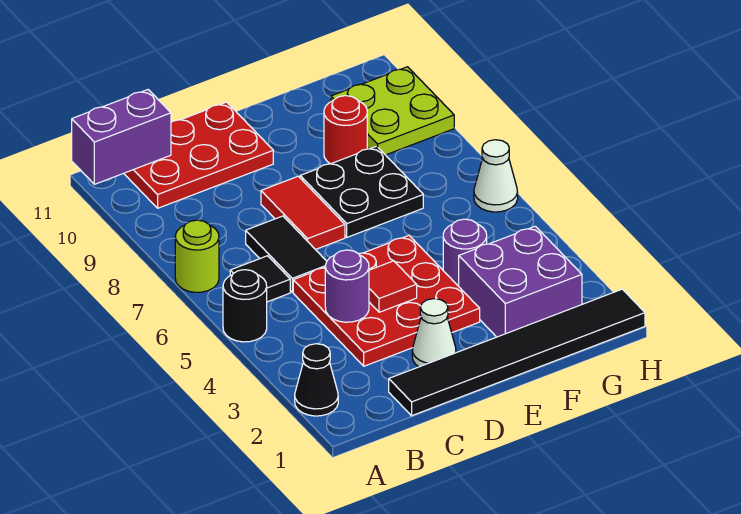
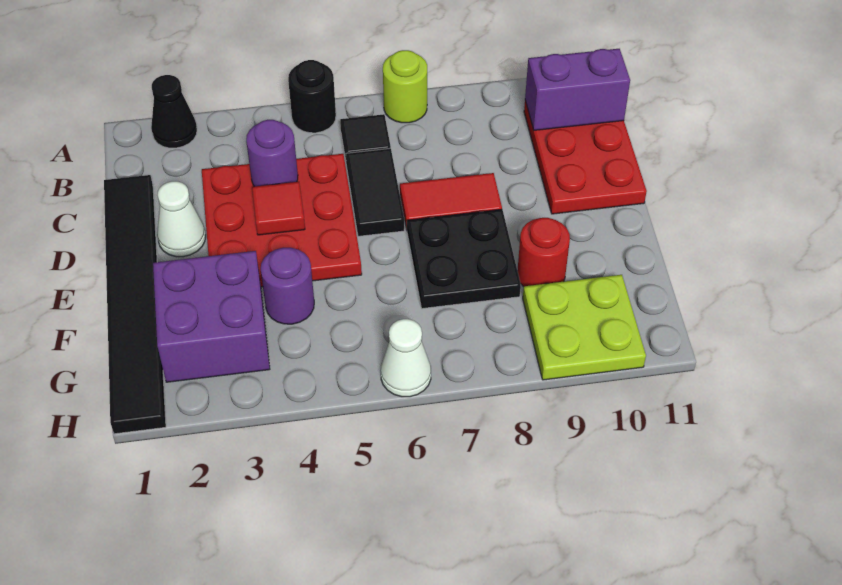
purple 1x2 brick [72,90,171,184] -> purple 1x2 brick turned to [525,49,630,130]
black 1x2 tile [246,216,327,292] -> black 1x2 tile turned to [346,148,404,236]

